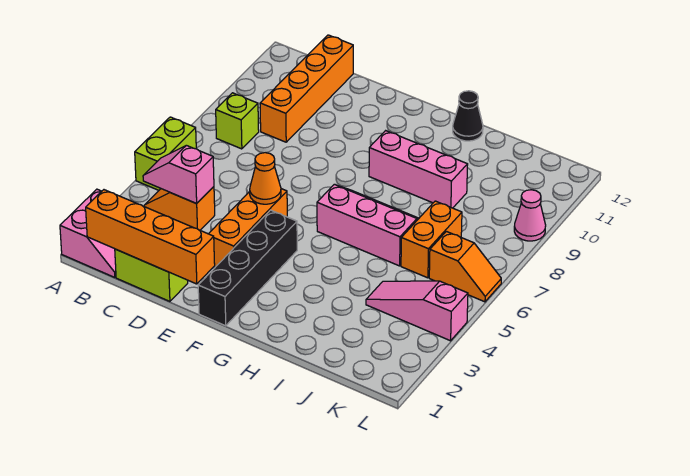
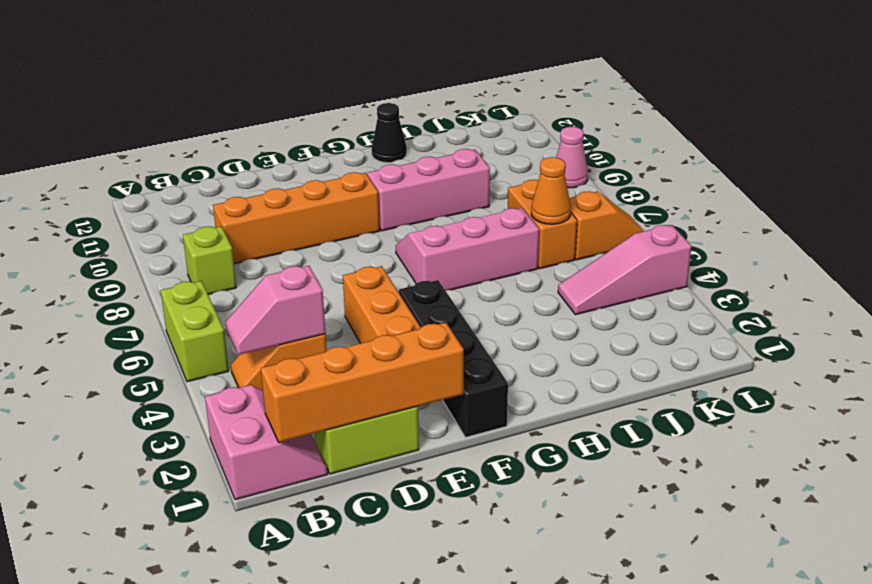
orange 1x4 brick [260,35,353,142] -> orange 1x4 brick turned to [213,172,380,264]
orange 1x1 cone [250,153,281,204] -> orange 1x1 cone moved to [531,157,571,224]

